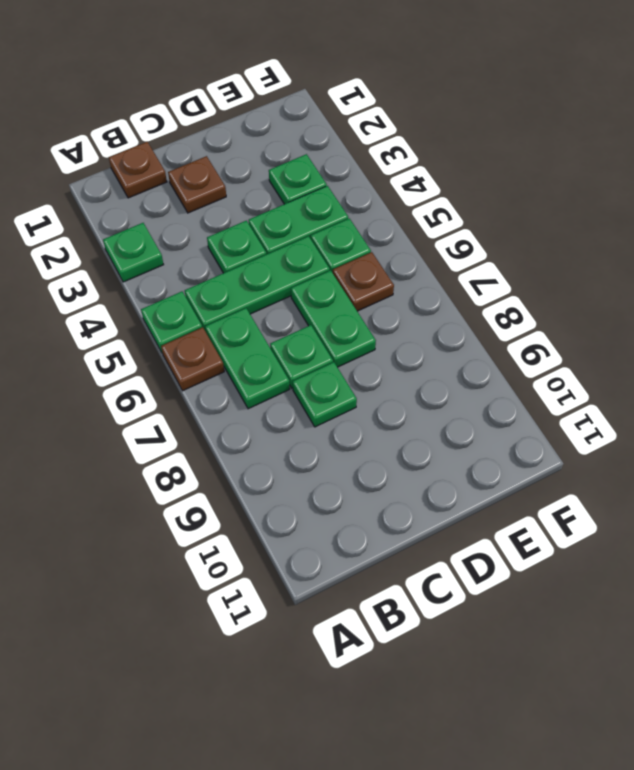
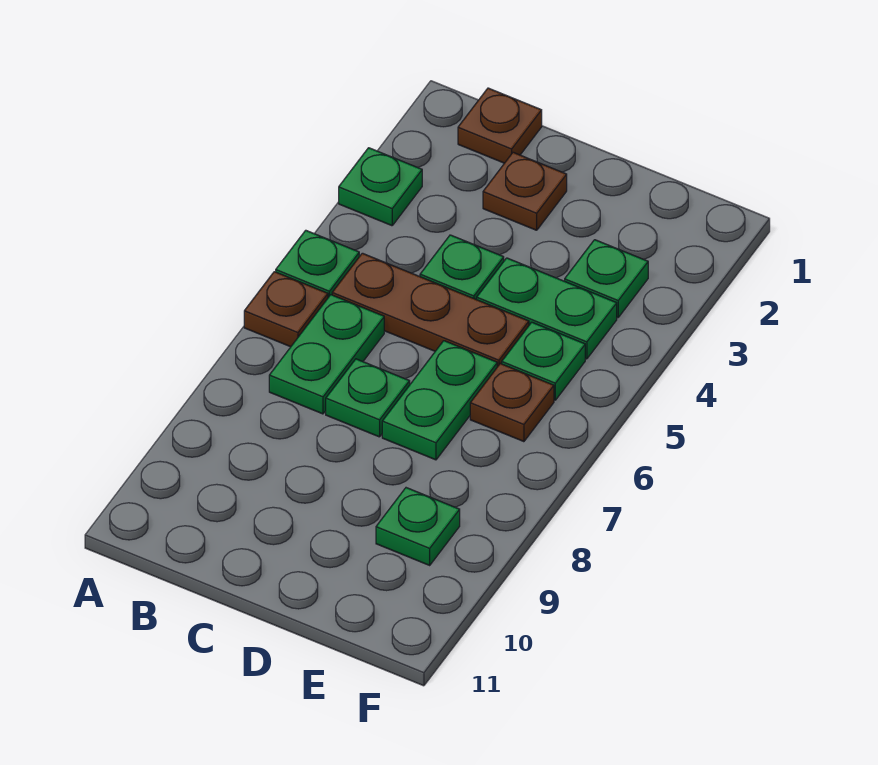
green 1x3 plate [185,236,330,332] -> brown 1x3 plate [332,253,529,367]
green 1x1 plate [293,362,357,427] -> green 1x1 plate moved to [376,488,460,565]

